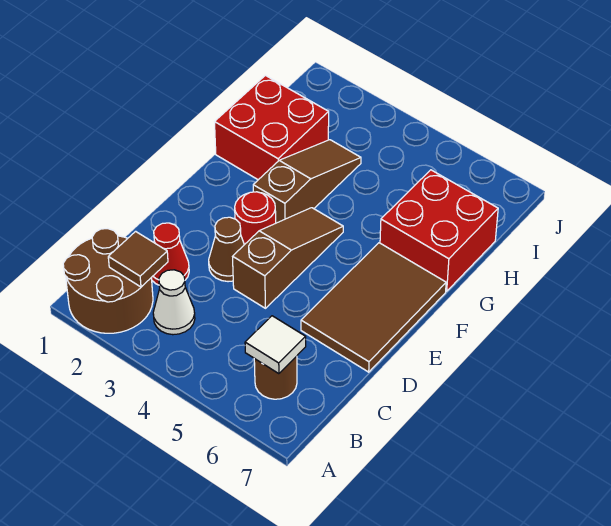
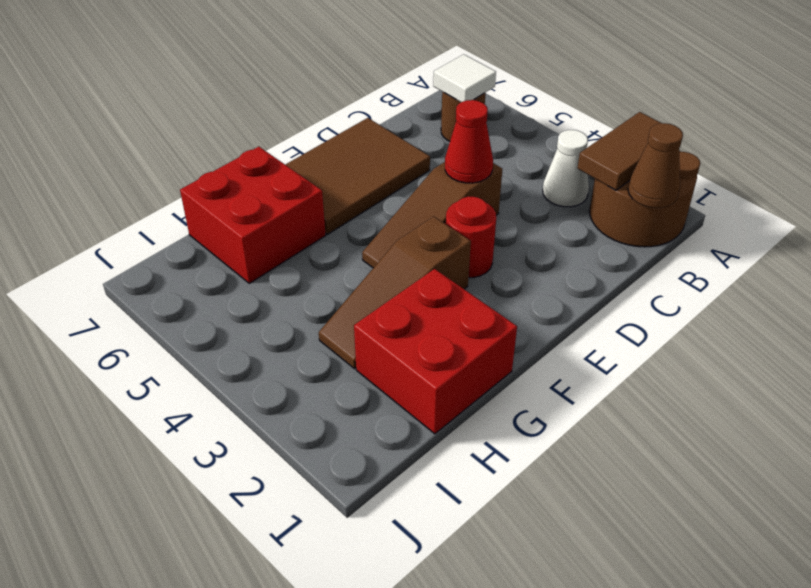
brown 1x1 tile [108,231,168,287] -> brown 1x2 tile [578,112,661,190]
red 1x1 cone [151,223,189,285] -> red 1x1 cone moved to [445,100,493,183]
brown 1x1 cone [209,217,244,282] -> brown 1x1 cone moved to [628,123,683,208]

